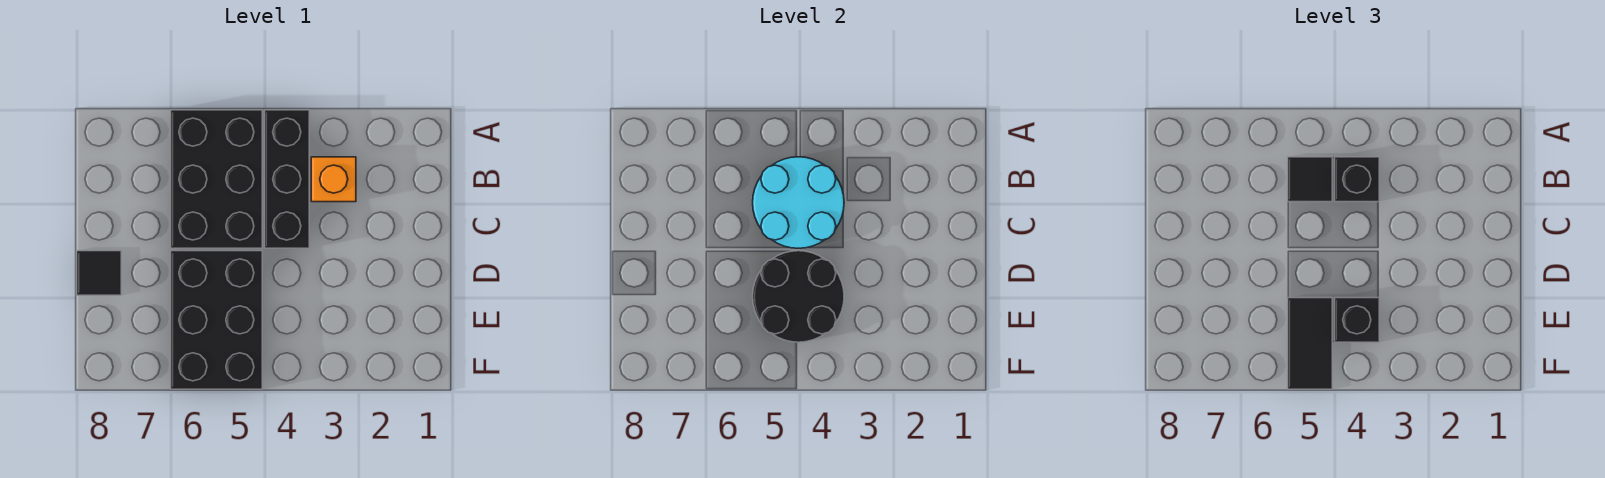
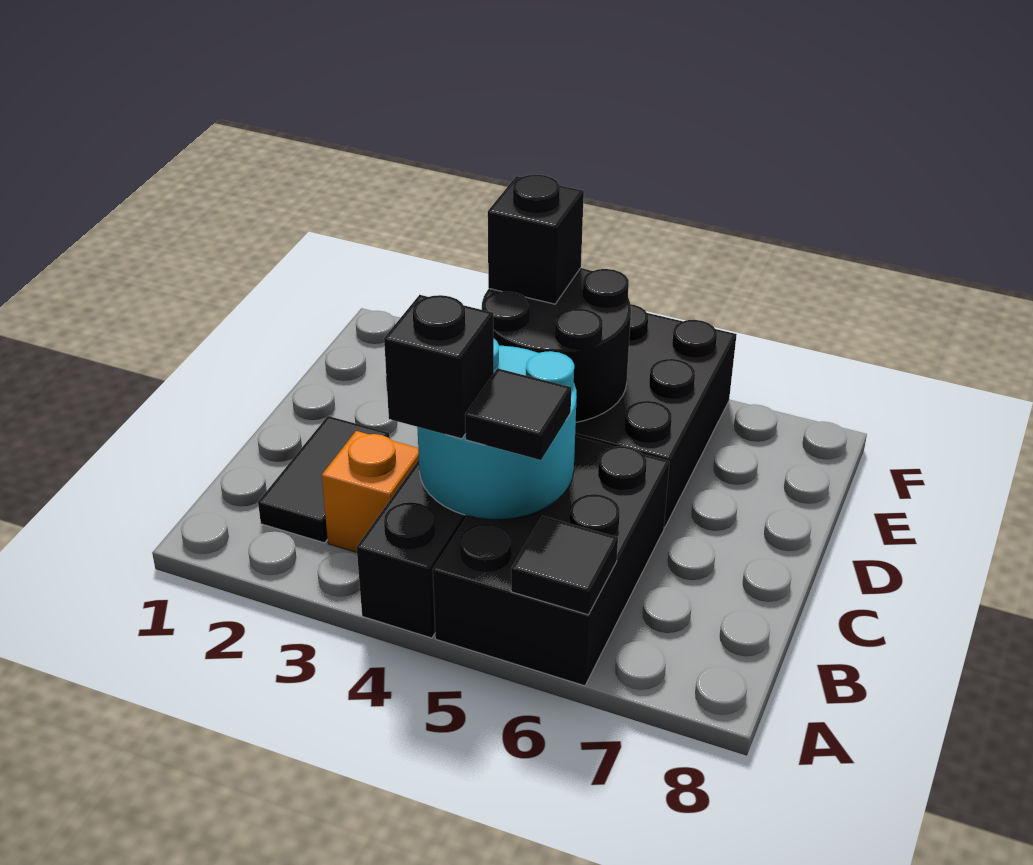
black 1x1 tile [77,251,121,295] -> black 1x1 tile moved to [511,516,618,615]
black 1x2 tile [1288,298,1332,389] -> black 1x2 tile moved to [258,416,390,543]

